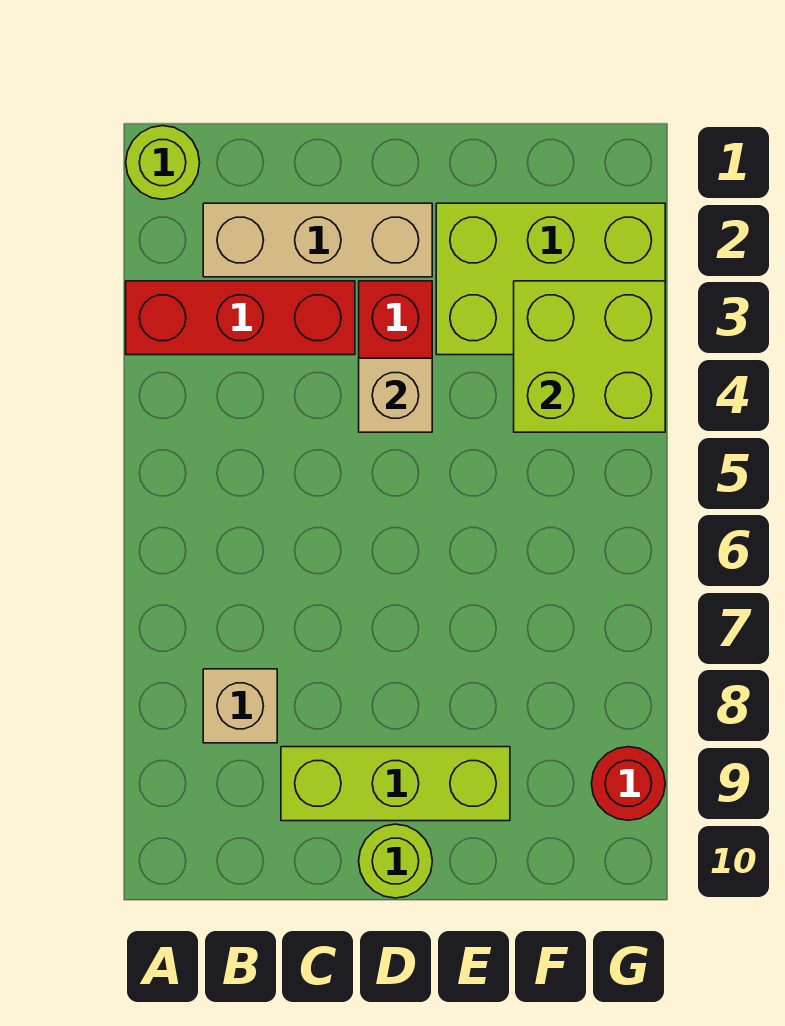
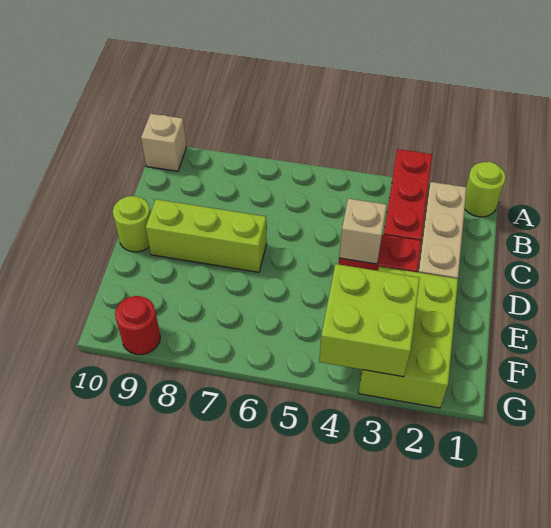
tan 1x1 brick [203,669,277,743] -> tan 1x1 brick moved to [141,114,187,171]
lime 1x3 brick [281,747,510,821] -> lime 1x3 brick turned to [146,199,267,272]

